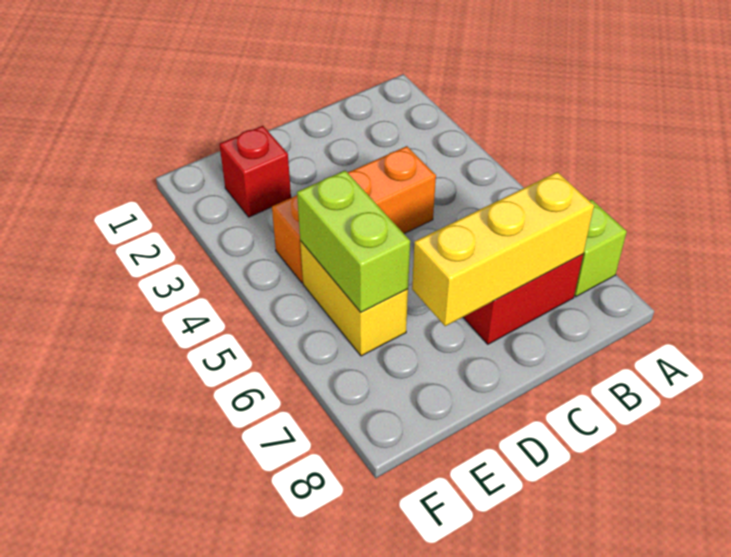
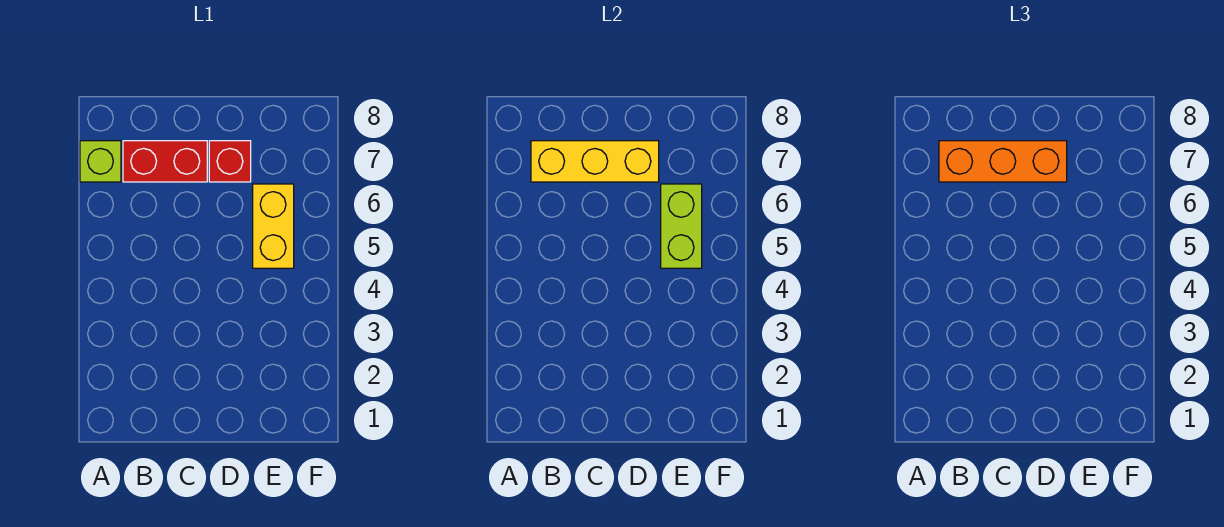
orange 1x3 brick [272,146,436,283] -> orange 1x3 brick moved to [939,141,1067,182]
red 1x1 brick [219,126,291,217] -> red 1x1 brick moved to [209,141,251,182]

